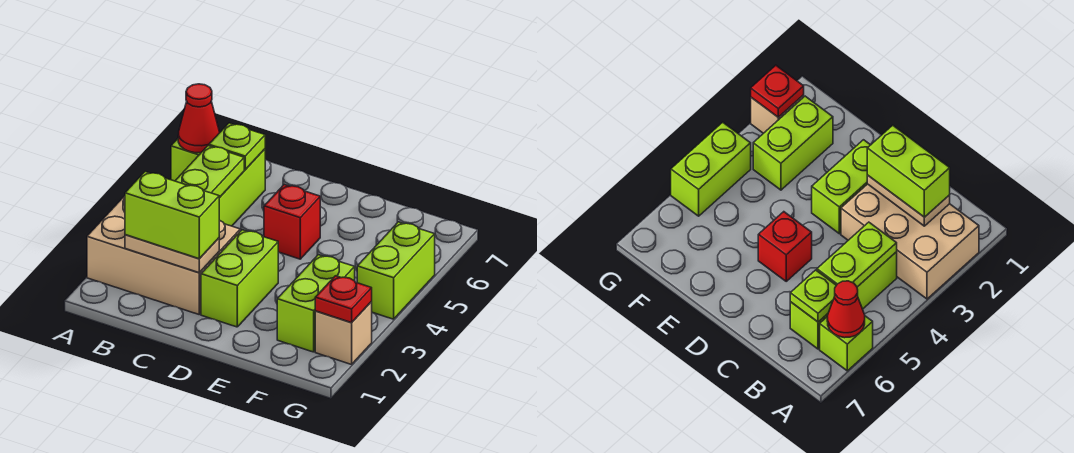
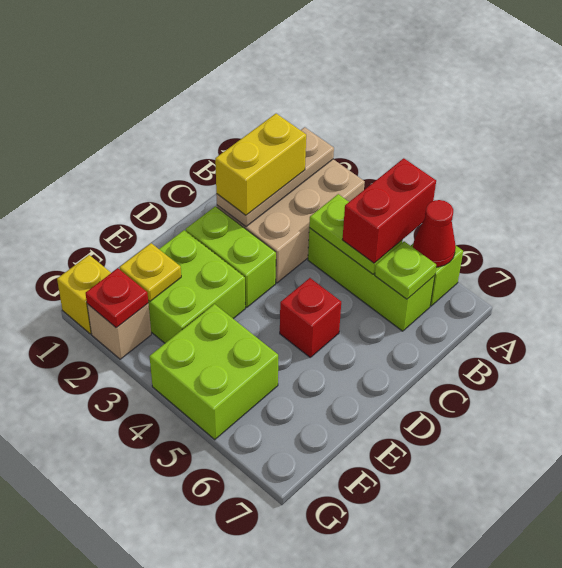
none -> red 1x2 brick [342,158,436,263]
tan 1x2 plate [125,235,219,273] -> tan 1x3 plate [216,127,334,227]
lime 1x2 brick [125,172,219,259] -> yellow 1x2 brick [215,114,306,215]
lime 1x2 brick [277,255,355,352] -> lime 2x2 brick [148,230,245,343]
none -> yellow 1x1 plate [120,243,181,301]
none -> yellow 1x1 brick [57,255,111,334]
lime 1x2 brick [357,222,435,319] -> lime 2x2 brick [149,304,278,440]

